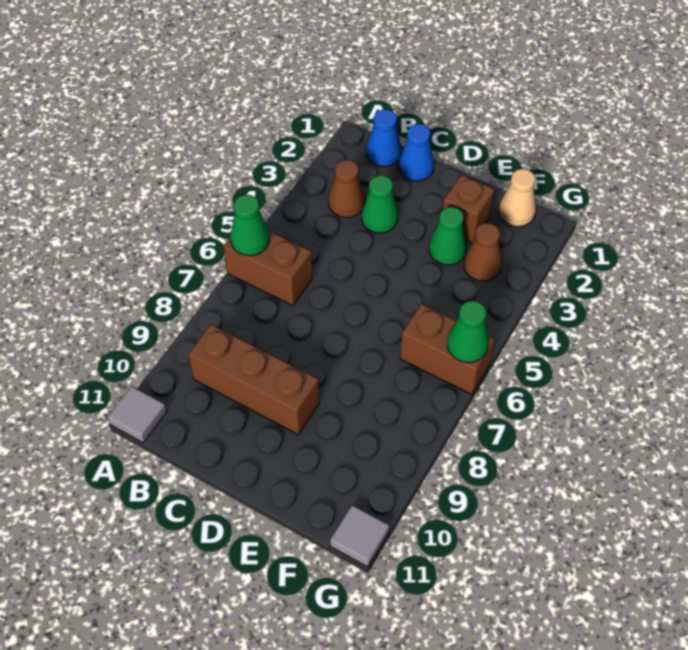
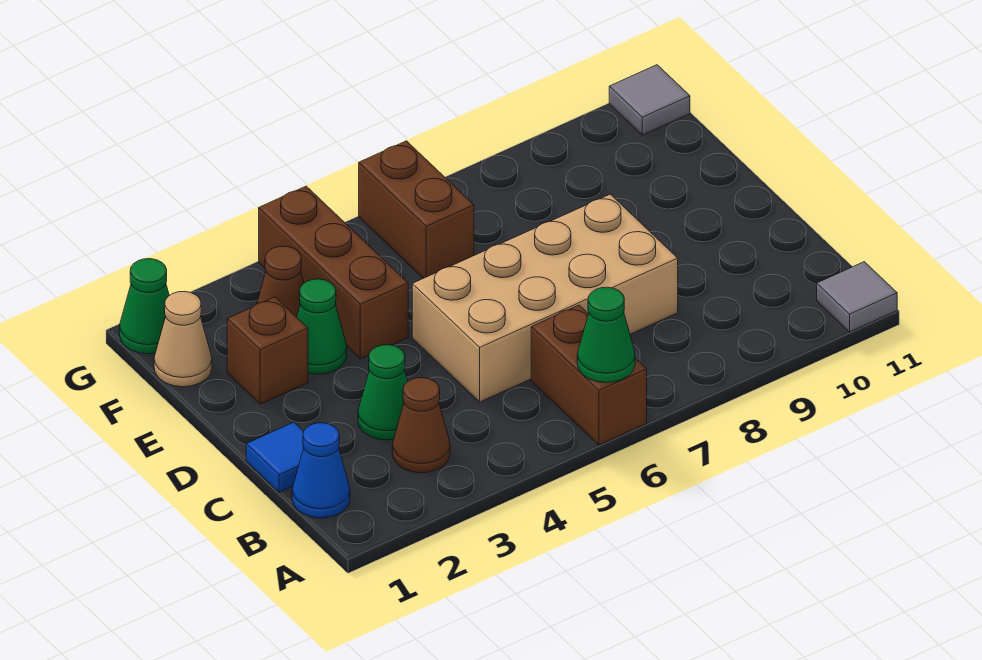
brown 1x3 brick [188,324,319,435] -> brown 1x3 brick moved to [259,186,408,359]
blue 1x1 cone [399,124,434,181] -> blue 1x1 tile [246,422,304,493]
none -> tan 2x4 brick [412,194,678,402]
green 1x1 cone [447,301,489,362] -> green 1x1 cone moved to [119,259,169,354]

